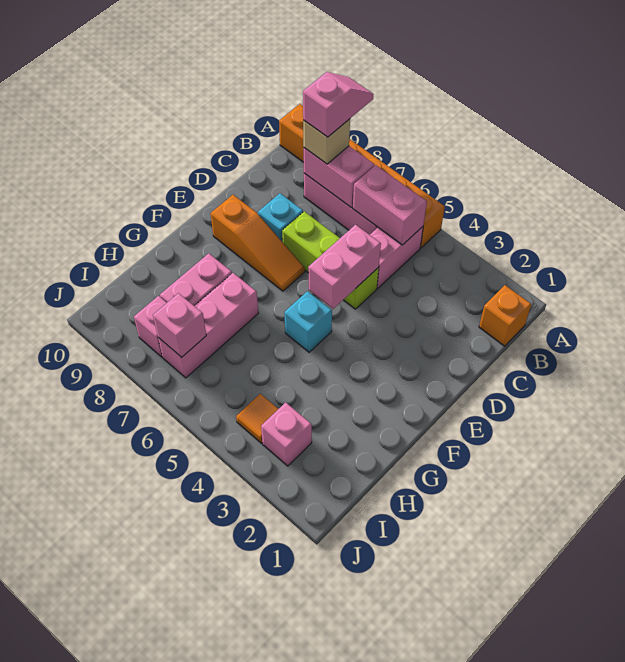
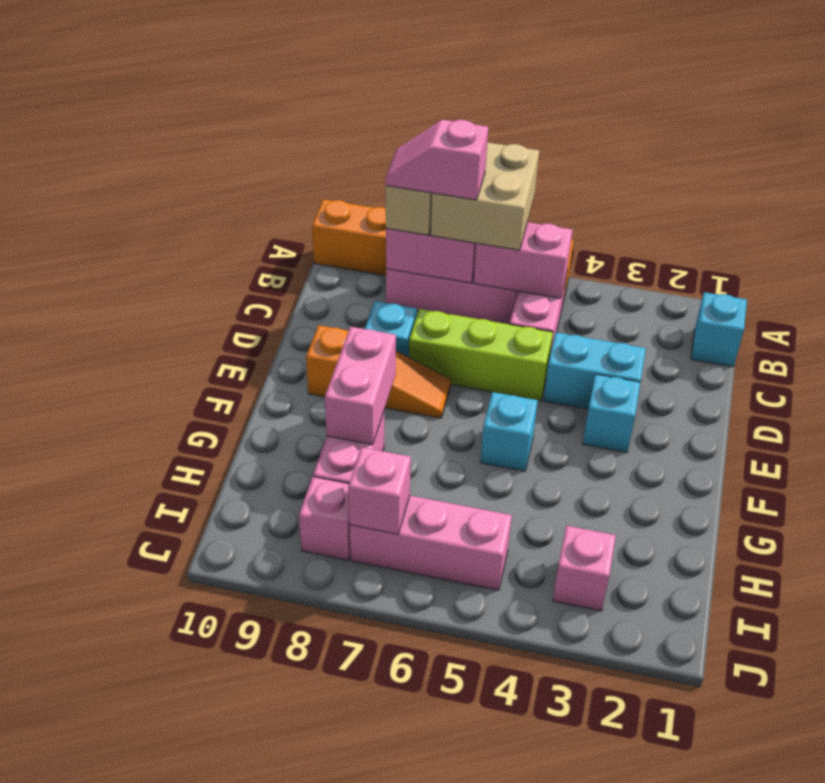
none -> tan 2x2 brick [431,142,539,250]
pink 1x2 slope [303,72,374,137] -> pink 1x2 slope turned to [386,120,488,200]
orange 1x1 brick [479,285,531,346] -> cyan 1x1 brick [691,292,747,367]
none -> cyan 1x2 brick [544,332,646,409]
pink 1x2 brick [308,225,381,309] -> pink 1x2 brick moved to [325,327,396,445]
none -> cyan 1x1 brick [583,374,641,452]
pink 1x3 brick [158,273,258,378] -> pink 1x3 brick turned to [350,496,512,590]
orange 1x1 tile [236,394,278,443] -> none

